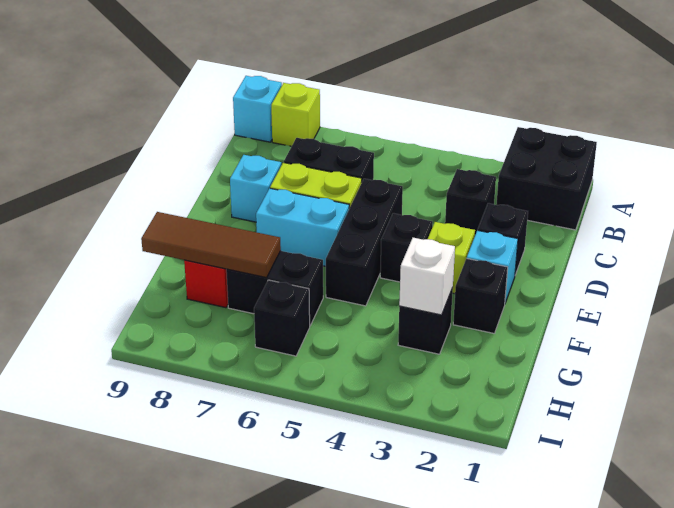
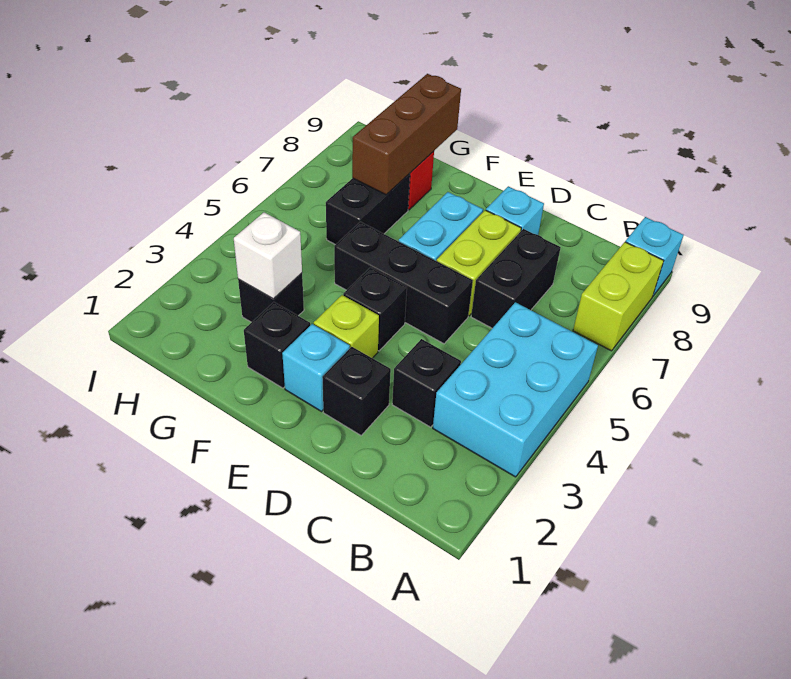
black 2x2 brick [496,127,597,230] -> none
none -> cyan 2x3 brick [433,302,598,477]
lime 1x1 brick [271,83,320,146] -> lime 1x2 brick [573,242,664,351]
brown 1x3 tile [141,212,281,278] -> brown 1x3 brick [352,74,461,195]
black 1x1 brick [254,280,310,356] -> none

